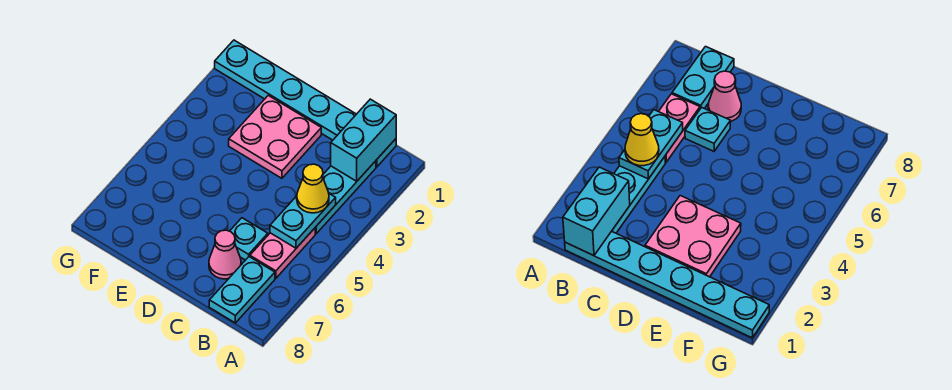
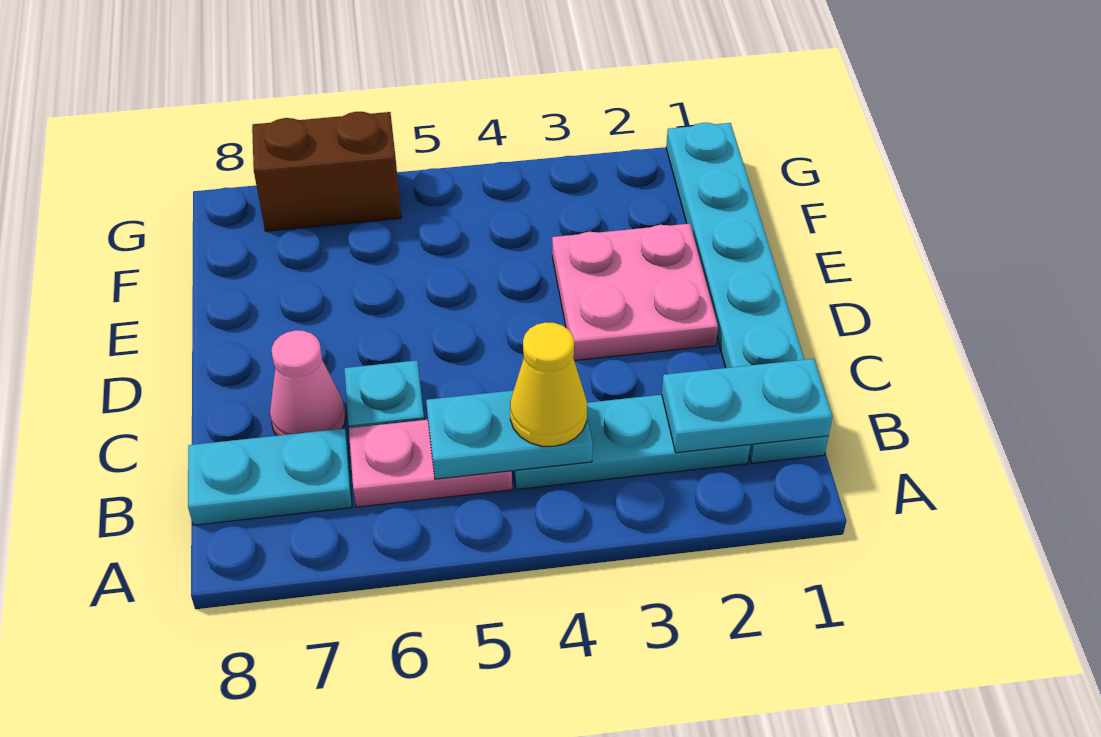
cyan 1x2 brick [331,99,396,181] -> cyan 1x2 plate [662,359,833,453]
none -> brown 1x2 brick [252,112,401,231]

